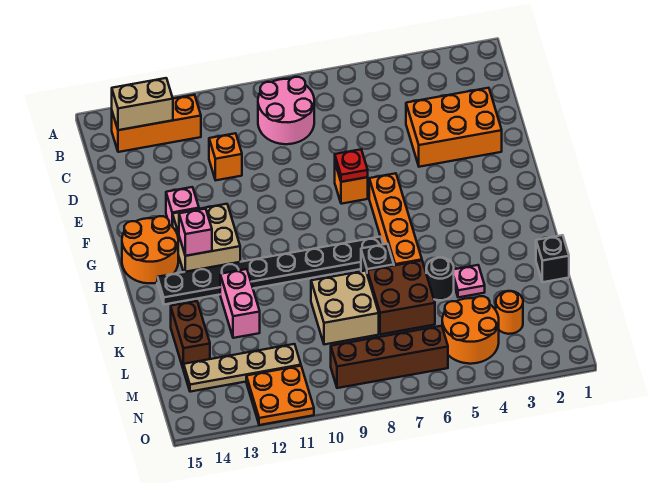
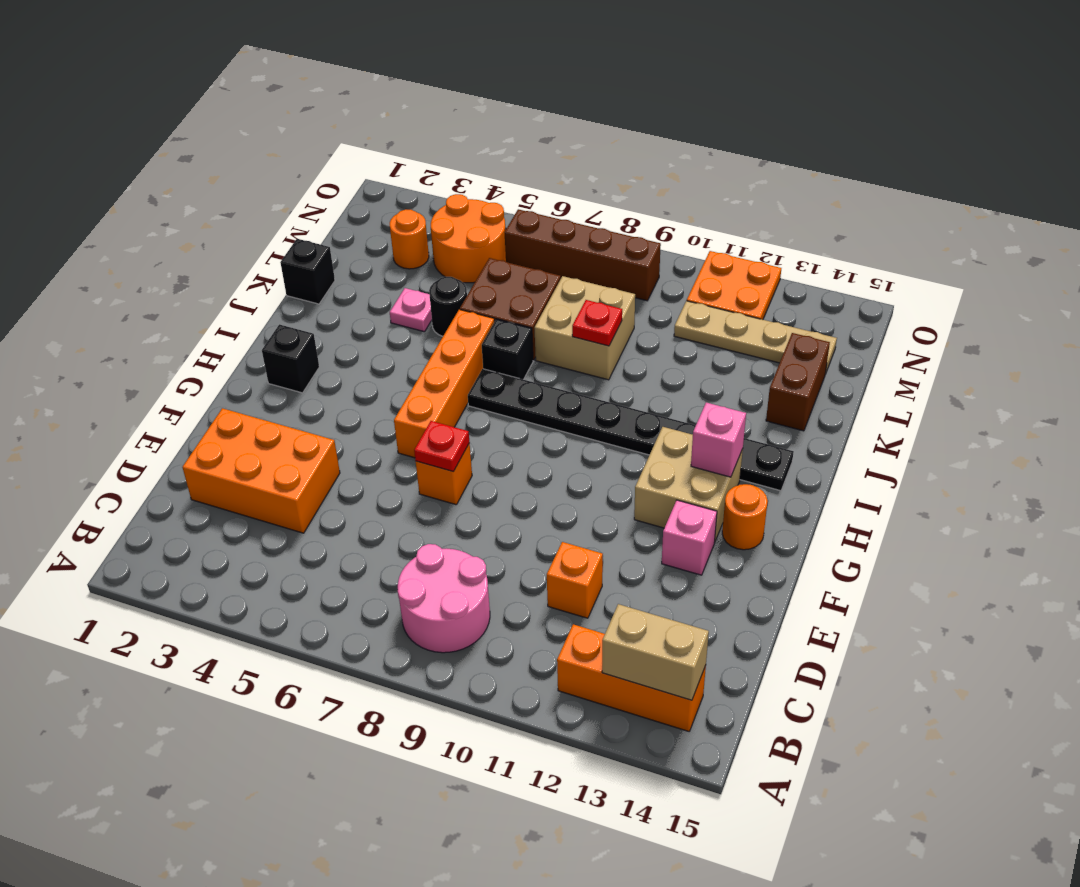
orange 2x2 round brick [122,216,178,283] -> orange 1x1 round brick [722,484,768,550]
none -> black 1x1 brick [262,324,319,393]
pink 1x2 brick [220,269,260,338] -> none
none -> red 1x1 plate [572,300,622,346]

